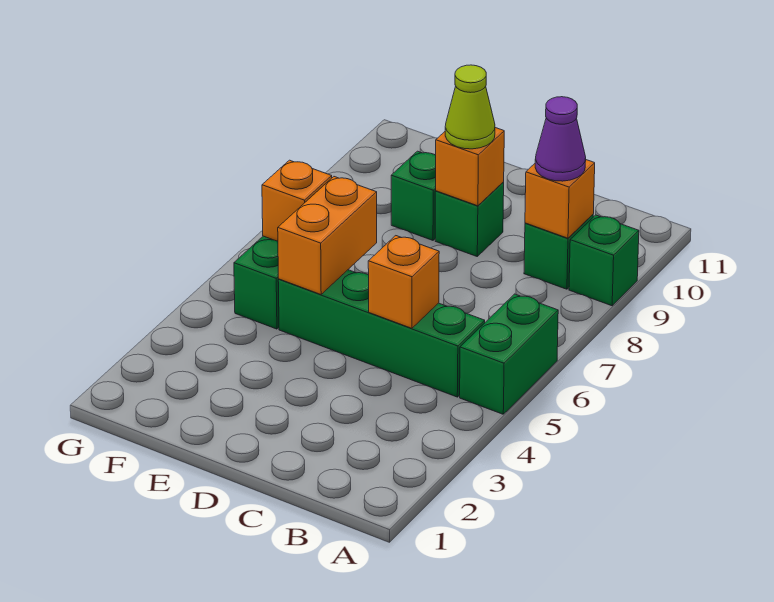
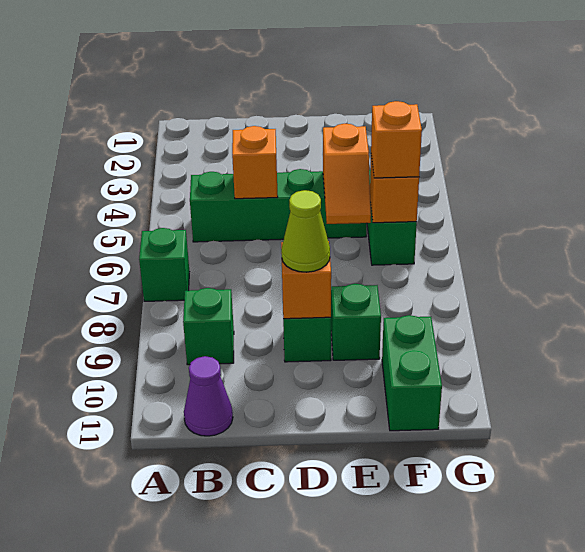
green 1x2 brick [460,294,558,414] -> green 1x2 brick moved to [382,315,442,431]
green 1x1 brick [569,215,639,306] -> green 1x1 brick moved to [139,228,189,301]
orange 1x1 brick [525,160,595,238] -> orange 1x1 brick moved to [371,101,422,178]
purple 1x1 cone [535,97,586,181] -> purple 1x1 cone moved to [184,356,233,436]
orange 1x2 brick [278,177,377,294] -> orange 1x2 slope [323,124,371,224]

